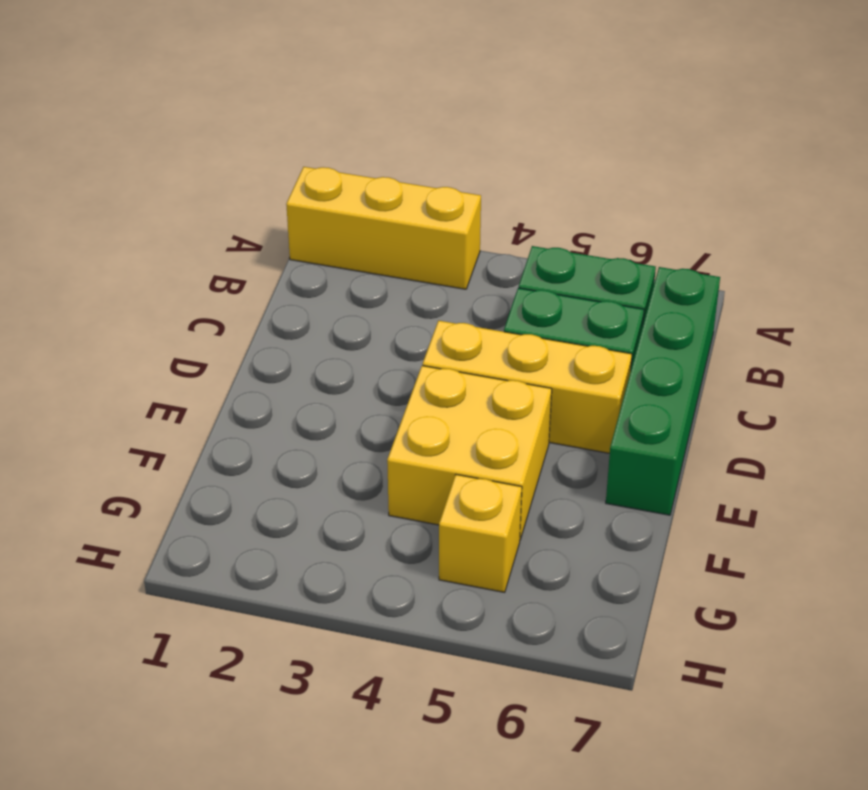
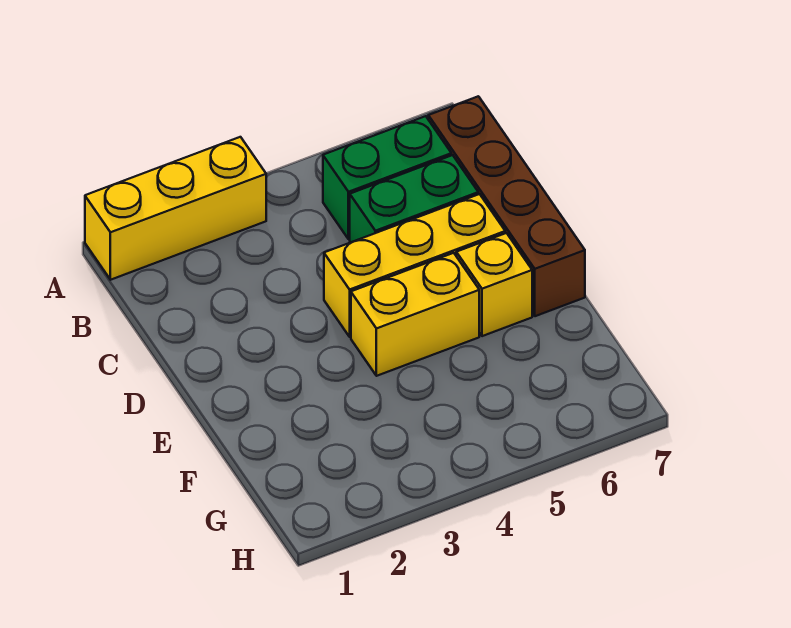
green 1x4 brick [606,267,720,515] -> brown 1x4 brick [428,96,585,316]
yellow 2x2 brick [387,366,552,540] -> yellow 1x2 brick [351,253,479,376]
yellow 1x1 brick [439,475,522,592] -> yellow 1x1 brick moved to [456,233,532,336]

